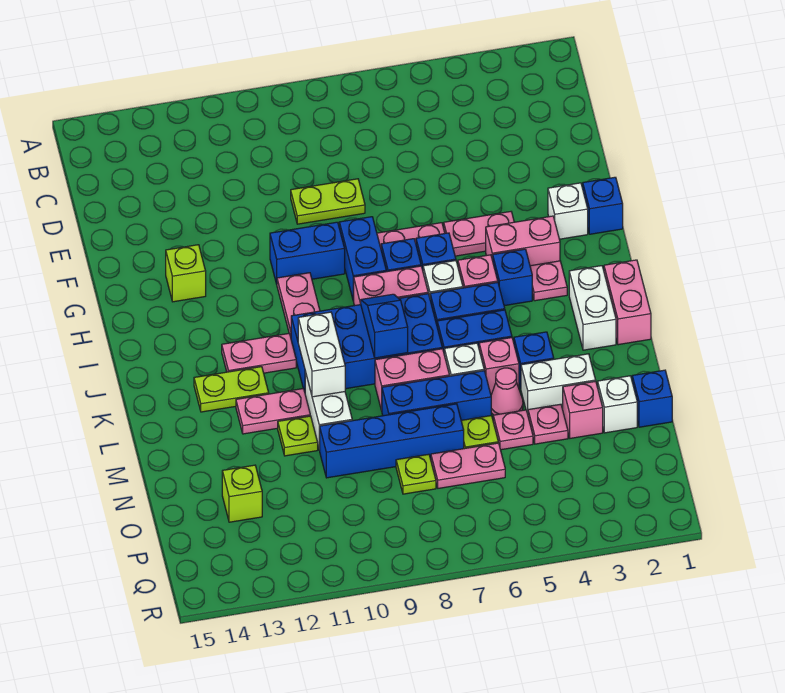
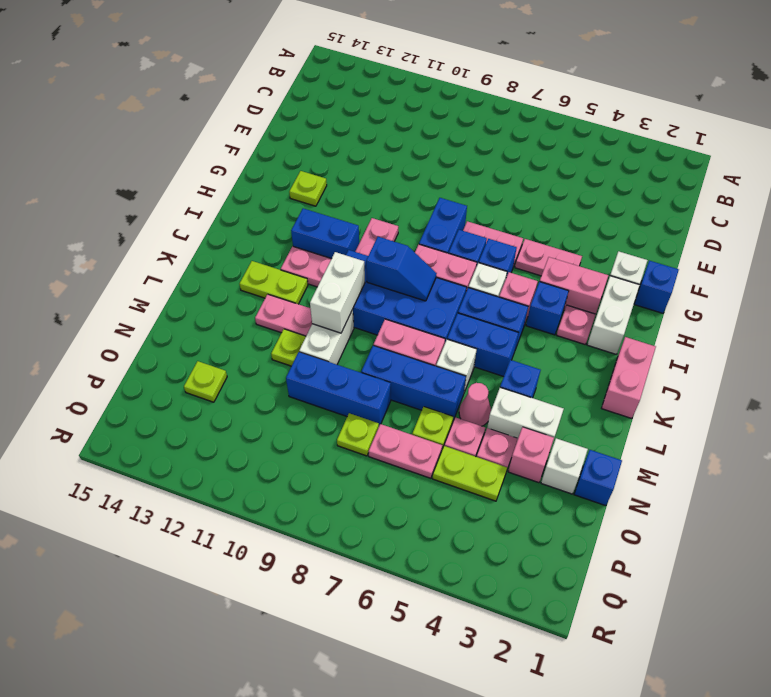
lime 1x2 plate [291,179,365,224] -> lime 1x2 plate moved to [432,446,507,501]
blue 1x2 brick [270,222,345,284] -> blue 1x2 brick moved to [291,208,359,259]
lime 1x1 brick [166,245,206,302] -> lime 1x1 plate [289,171,327,206]
white 1x2 brick [569,266,616,350] -> white 1x2 brick moved to [587,276,640,355]
blue 1x2 slope [360,294,408,358] -> blue 1x2 slope turned to [366,237,437,301]
pink 1x1 brick [479,338,519,394] -> none
blue 1x4 brick [320,404,464,478] -> blue 1x3 brick [286,352,391,425]
lime 1x1 brick [222,465,262,522] -> lime 1x1 plate [184,361,227,402]

